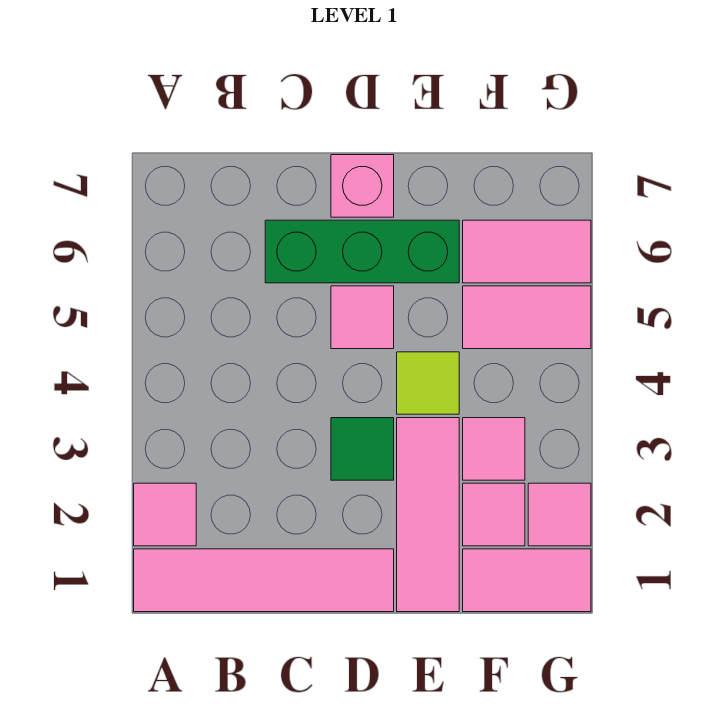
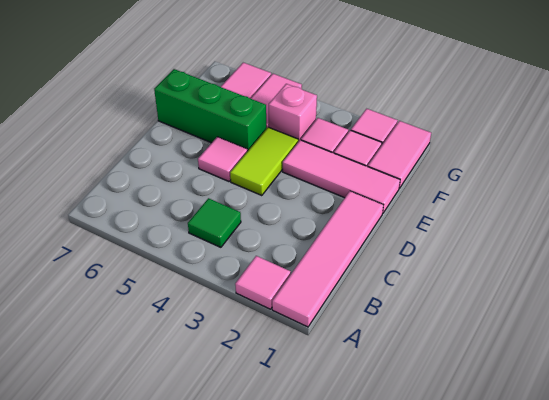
green 1x3 brick [265,220,459,283] -> green 1x3 brick turned to [154,69,266,151]
green 1x1 tile [331,418,394,480] -> green 1x1 tile moved to [188,198,241,247]
pink 1x1 brick [331,155,394,217] -> pink 1x1 brick moved to [269,84,317,142]
lime 1x1 tile [397,352,459,414] -> lime 1x2 tile [230,127,298,196]

